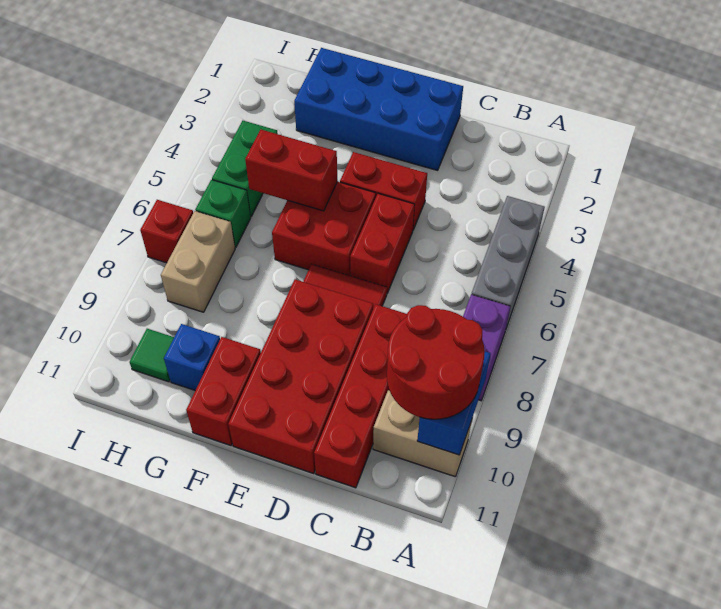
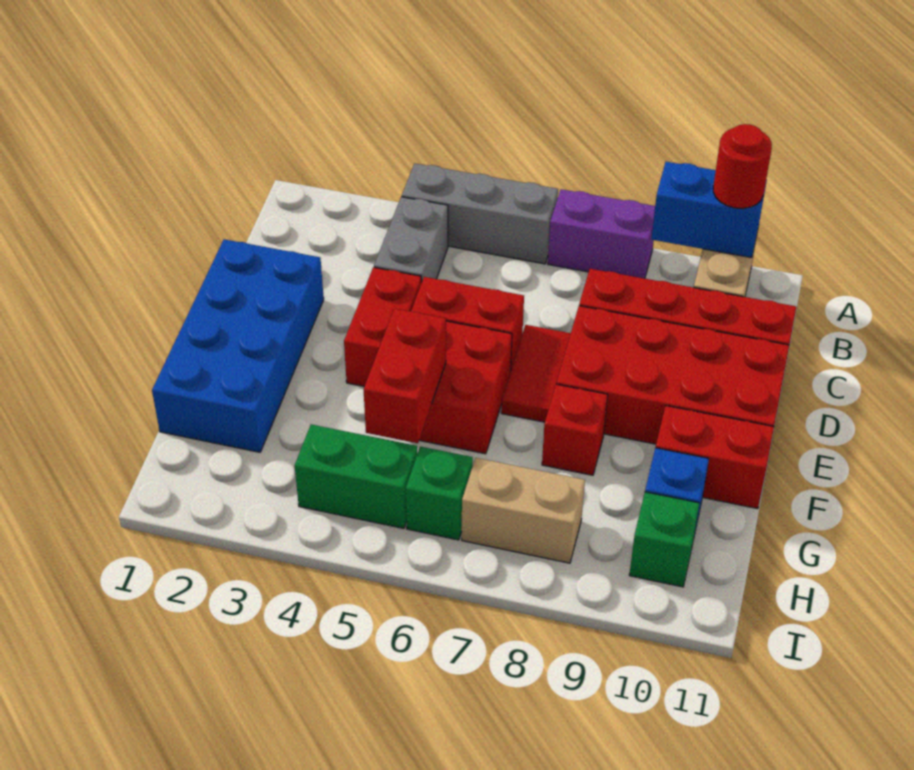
red 2x2 round brick [387,305,485,419] -> red 1x1 round brick [713,124,772,209]
none -> grey 1x2 brick [374,197,448,280]
green 1x1 tile [130,329,174,382] -> green 1x1 brick [629,492,700,587]
red 1x1 brick [140,200,193,263] -> red 1x1 brick moved to [542,384,608,475]

